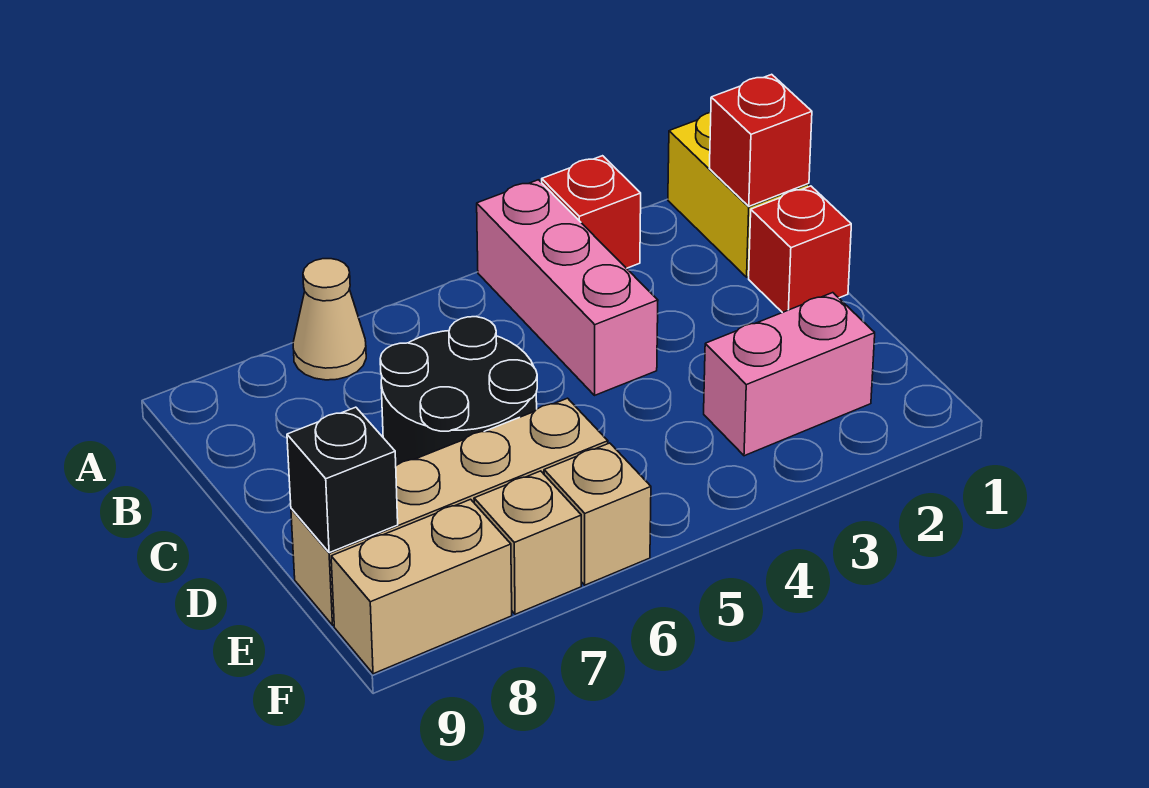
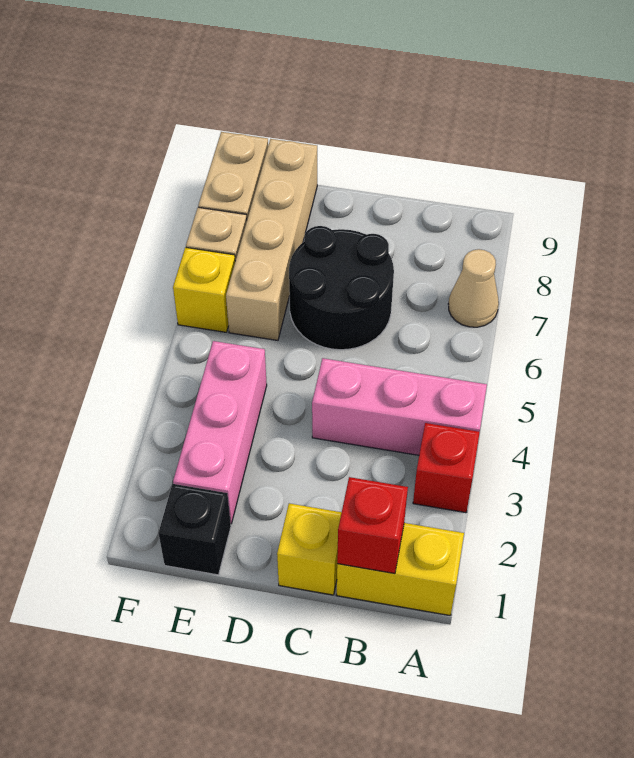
red 1x1 brick [749,186,851,313] -> yellow 1x1 brick [277,503,342,595]
pink 1x2 brick [704,293,875,456] -> pink 1x3 brick [173,341,267,524]
black 1x1 brick [287,407,398,553] -> black 1x1 brick moved to [158,484,231,575]
tan 1x1 brick [544,443,651,585] -> yellow 1x1 brick [173,247,235,332]

